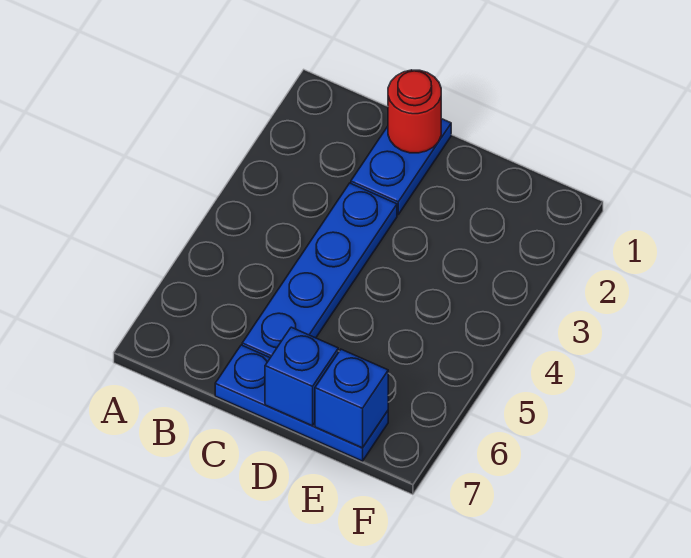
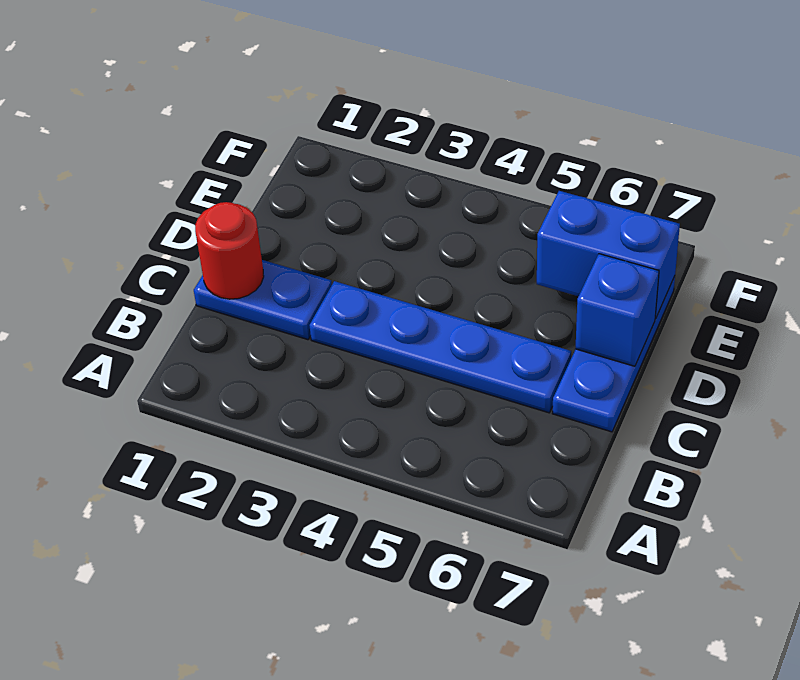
blue 1x1 brick [315,349,388,448] -> blue 1x2 brick [537,191,680,318]

